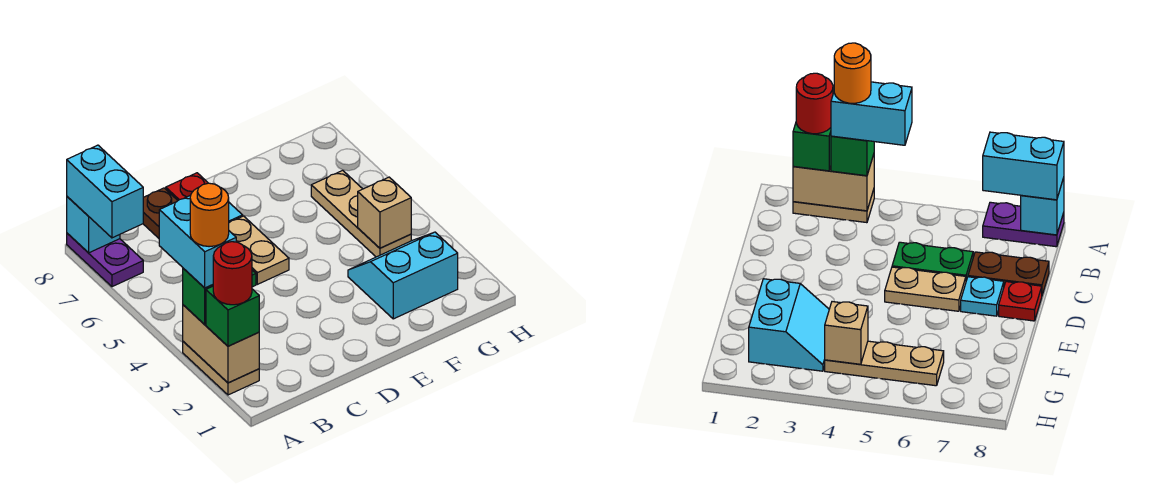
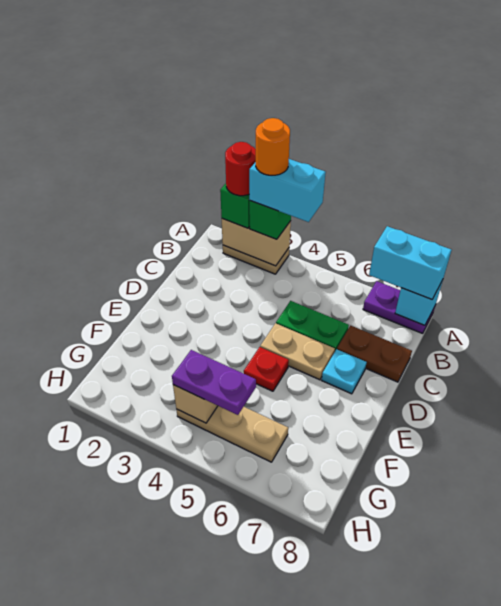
red 1x1 plate [166,173,208,200] -> red 1x1 plate moved to [244,347,289,391]
cyan 2x2 slope [348,232,458,319] -> none
none -> purple 1x2 plate [172,350,256,415]

